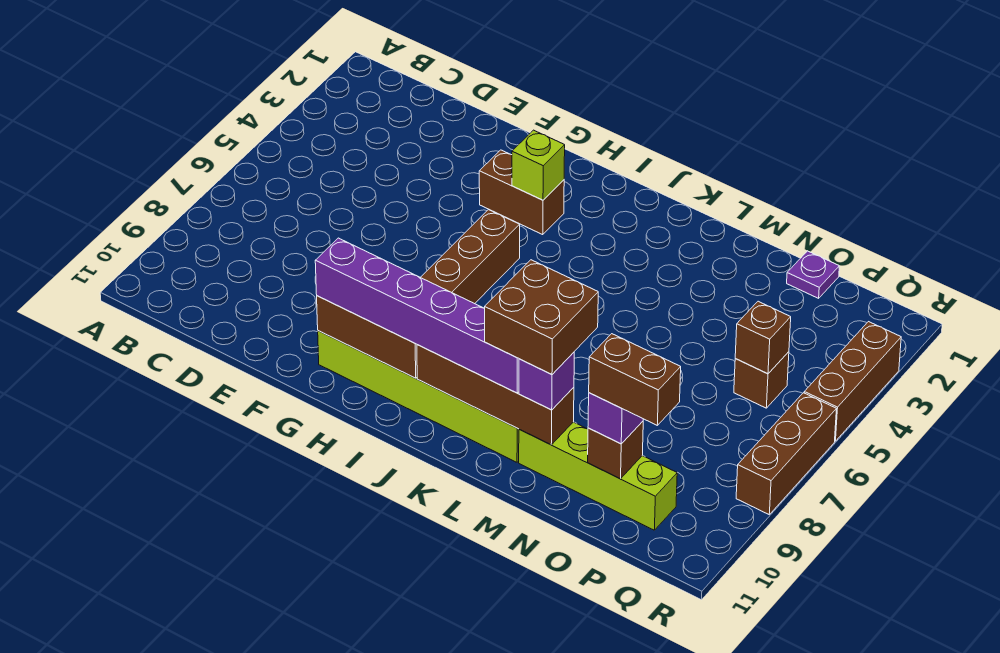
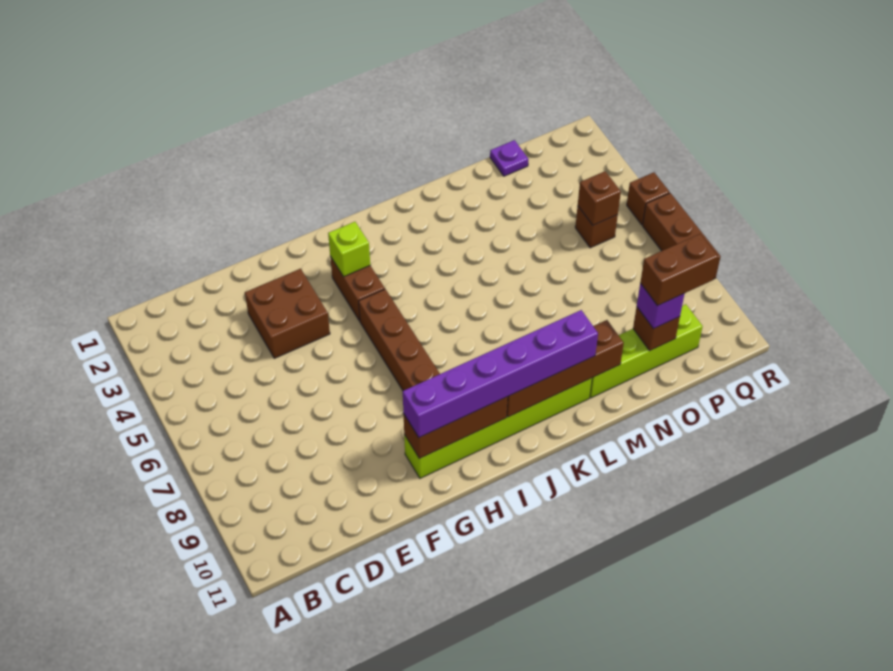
brown 1x2 brick [479,150,564,235] -> brown 1x2 brick turned to [330,256,385,321]
brown 2x2 brick [485,260,598,374] -> brown 2x2 brick moved to [245,269,330,358]
purple 1x1 brick [519,352,574,410] -> none
brown 1x3 brick [804,322,901,441] -> brown 1x1 brick [627,172,670,225]

